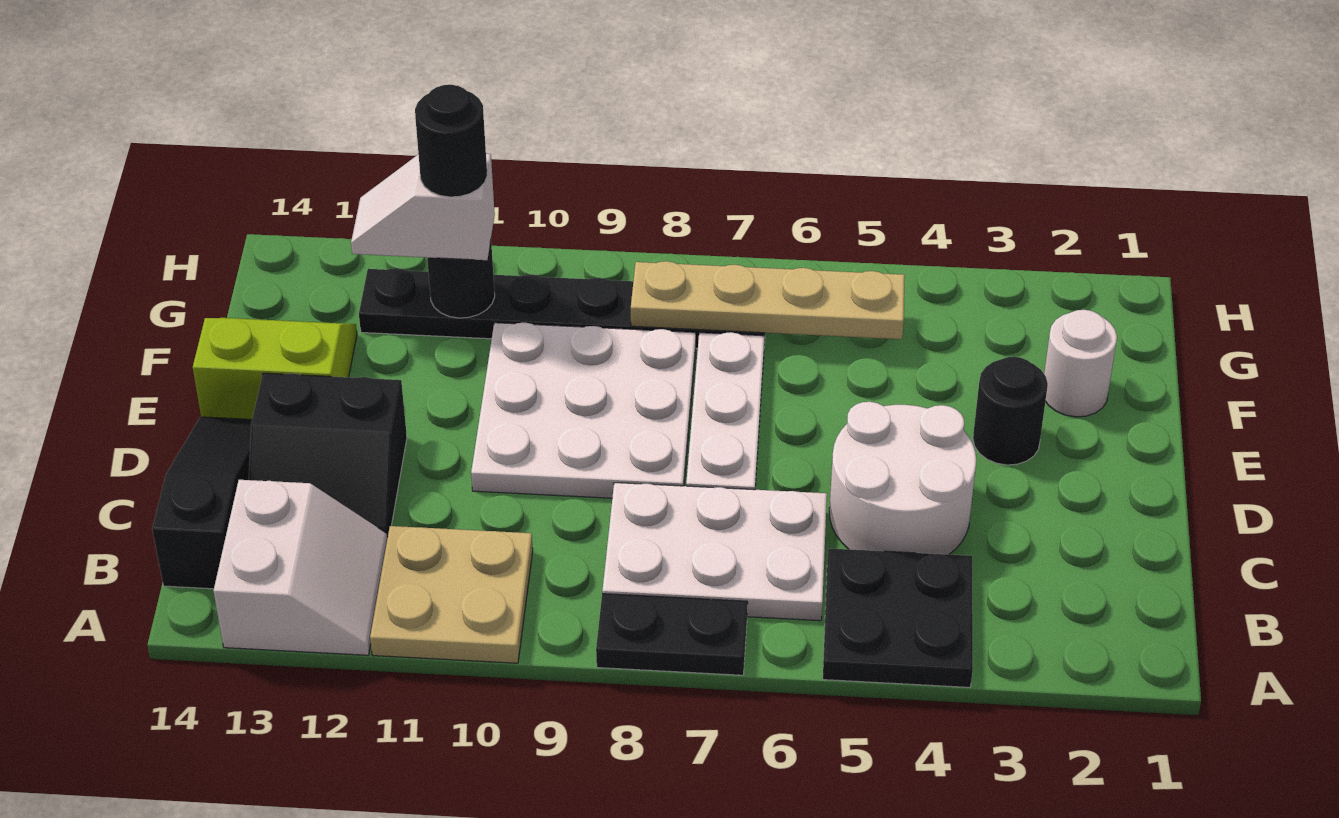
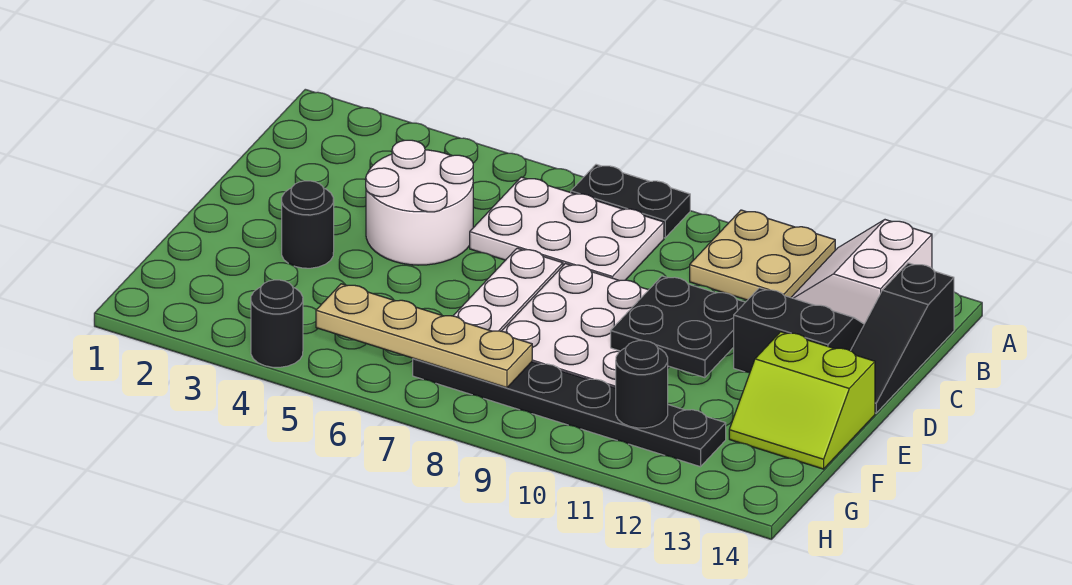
black 2x2 plate [823,548,973,687] -> black 2x2 plate moved to [611,276,745,378]
white 1x1 round brick [1044,310,1117,417] -> none
white 1x2 slope [351,154,495,260] -> none
black 1x1 round brick [415,85,487,197] -> black 1x1 round brick moved to [251,280,303,367]

